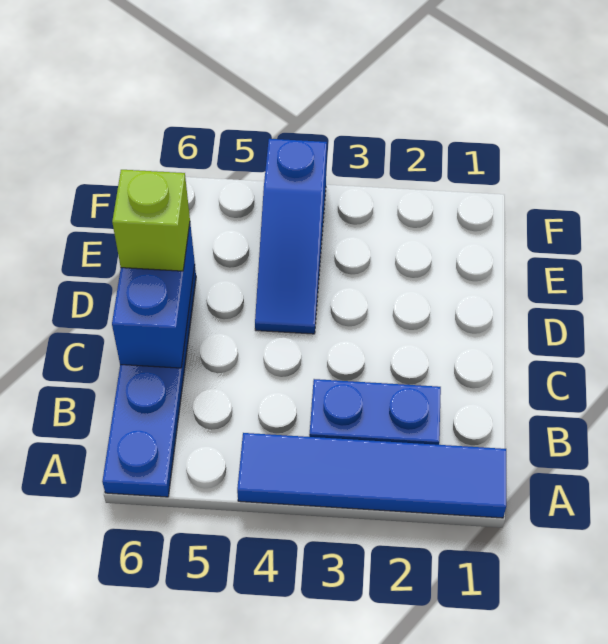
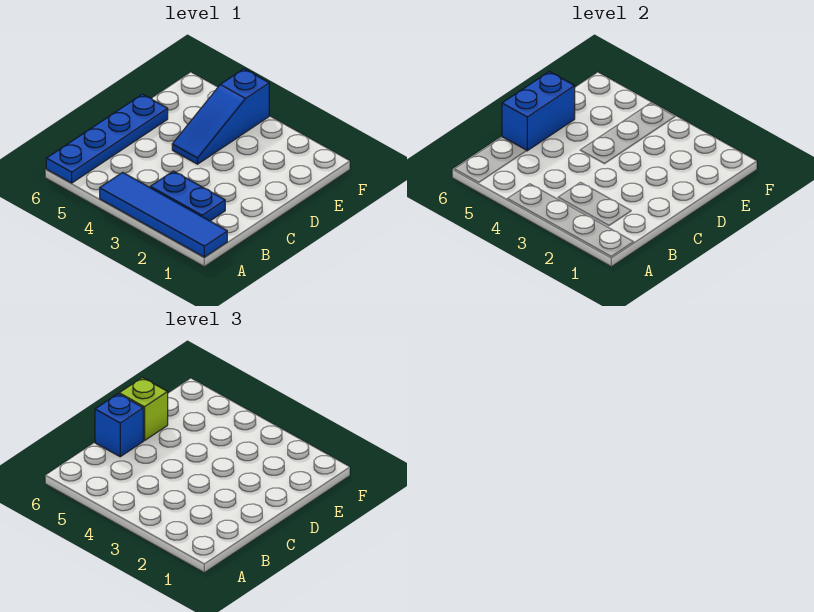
none -> blue 1x1 brick [95,394,143,457]

